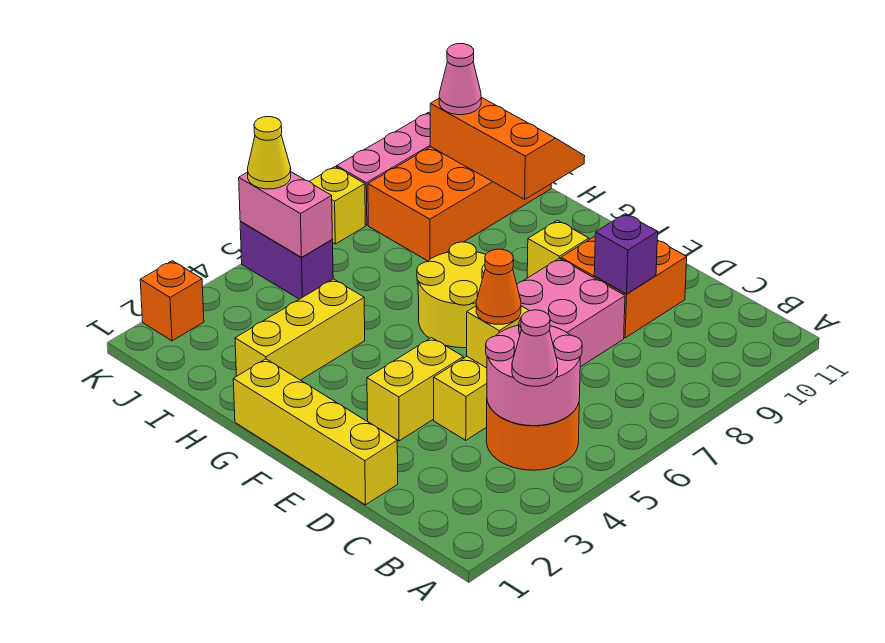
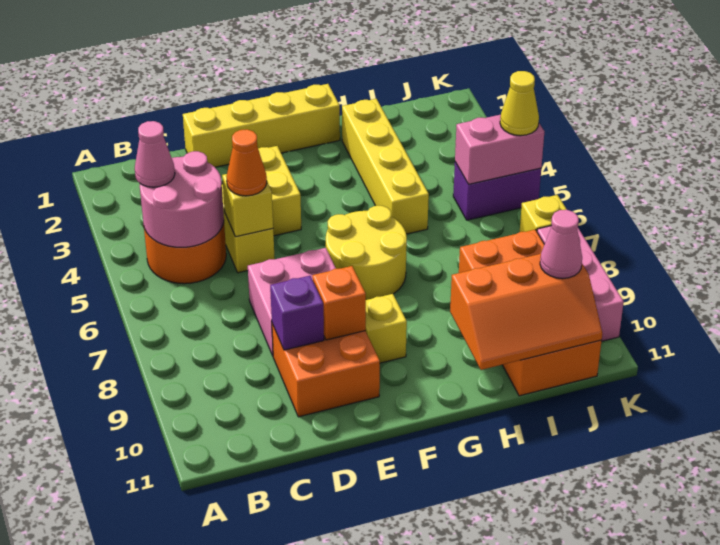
yellow 1x3 brick [235,279,365,380] -> yellow 1x4 brick [342,99,429,234]
orange 1x1 brick [140,261,204,341] -> orange 1x1 brick moved to [312,266,366,340]

